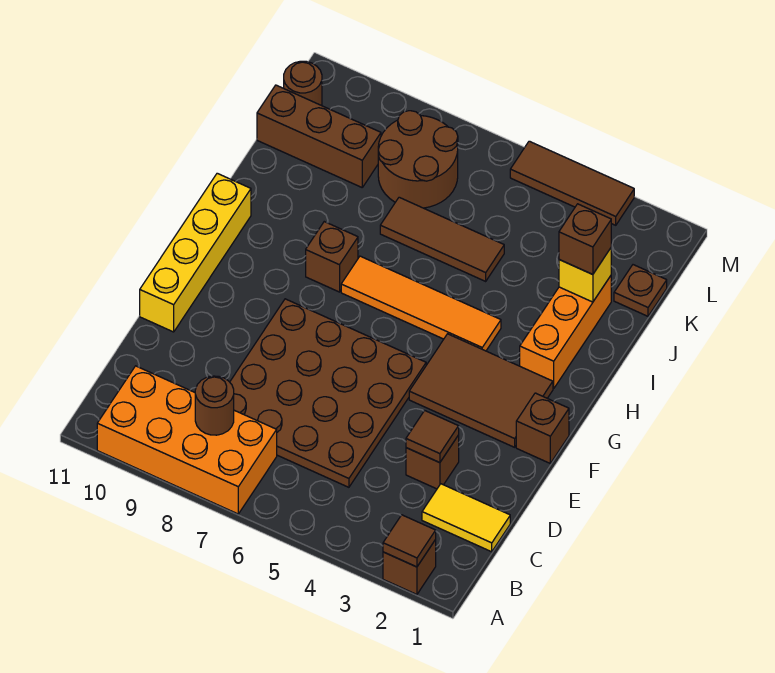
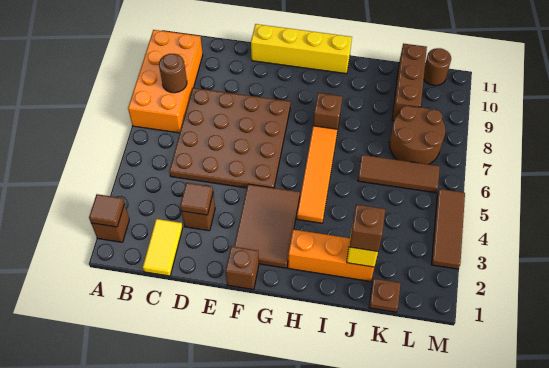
brown 1x3 tile [380,197,504,281] -> brown 1x3 tile turned to [358,155,440,193]

